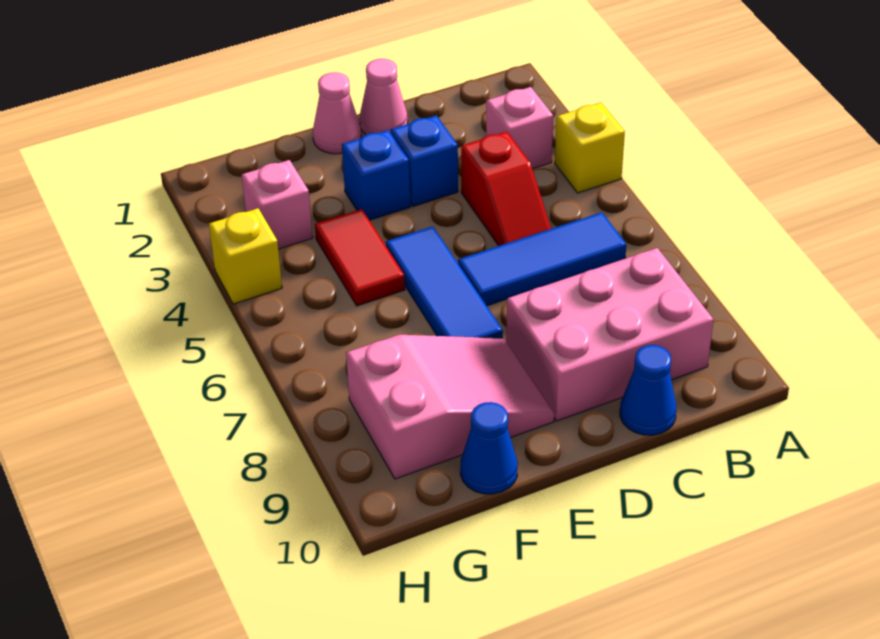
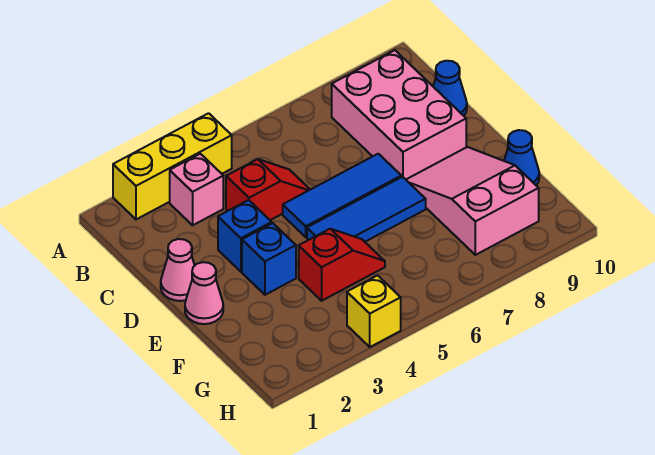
yellow 1x1 brick [555,103,625,193] -> yellow 1x3 brick [113,113,232,219]
blue 1x3 tile [458,212,626,306] -> blue 1x3 tile turned to [283,154,401,237]
red 1x2 tile [315,209,405,306] -> red 1x2 slope [299,229,385,301]
pink 1x1 brick [242,160,313,249] -> none

